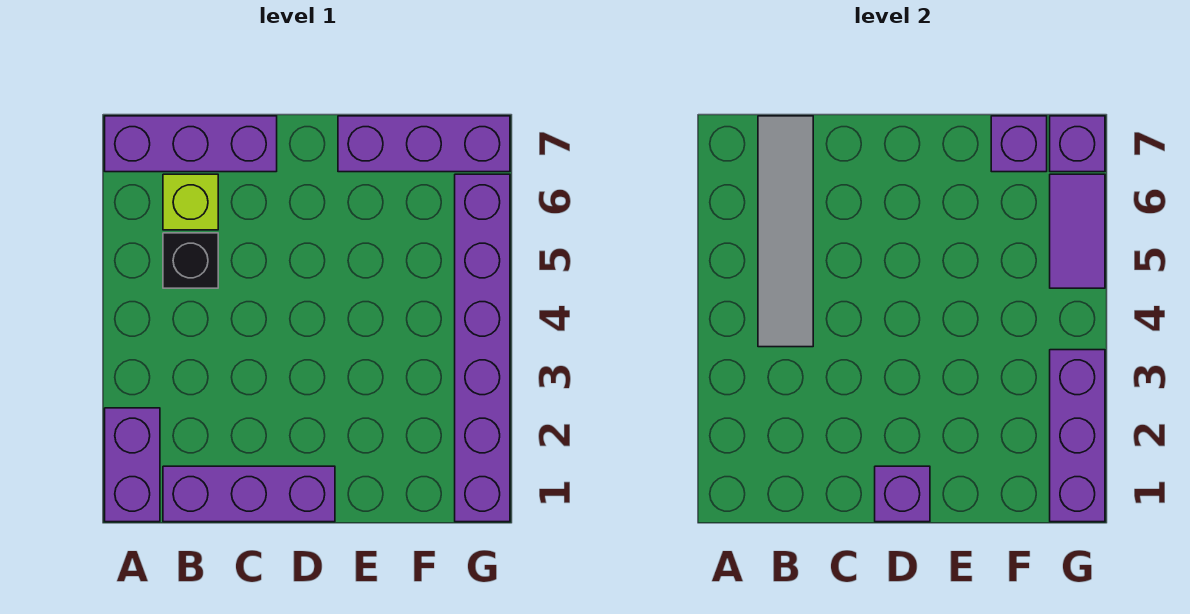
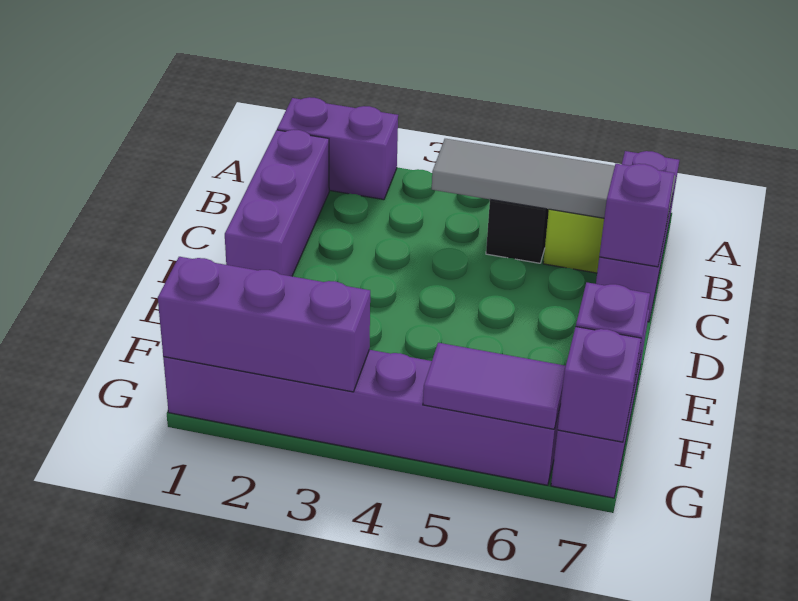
purple 1x1 brick [875,466,930,522] -> purple 1x1 brick moved to [599,164,674,267]

